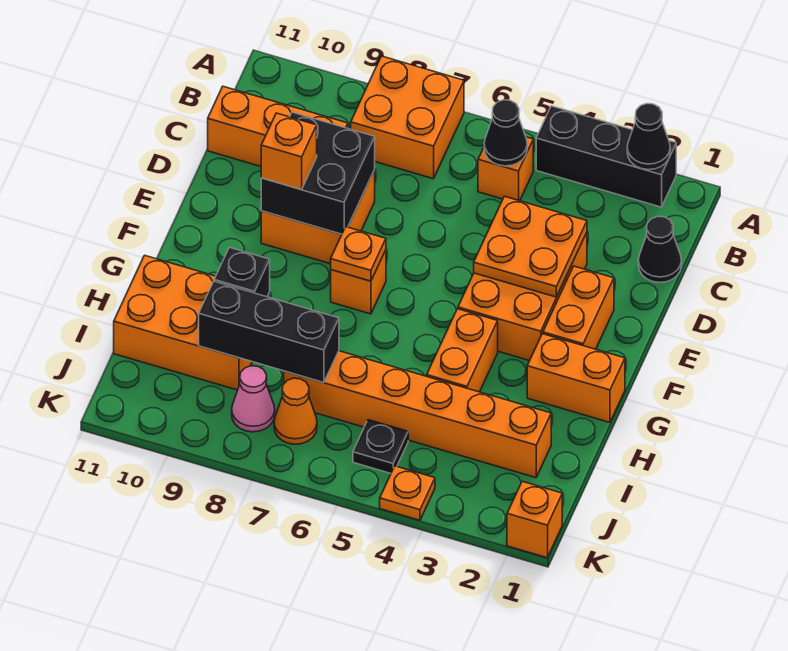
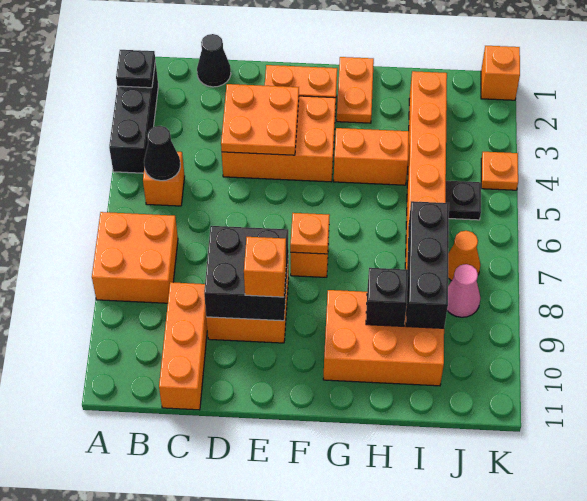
black 1x1 cone [627,103,670,170] -> black 1x1 plate [116,50,155,88]
orange 1x2 brick [527,334,625,422] -> orange 1x2 plate [337,57,374,123]
orange 2x3 brick [114,255,270,390] -> orange 2x3 brick turned to [323,290,444,386]

